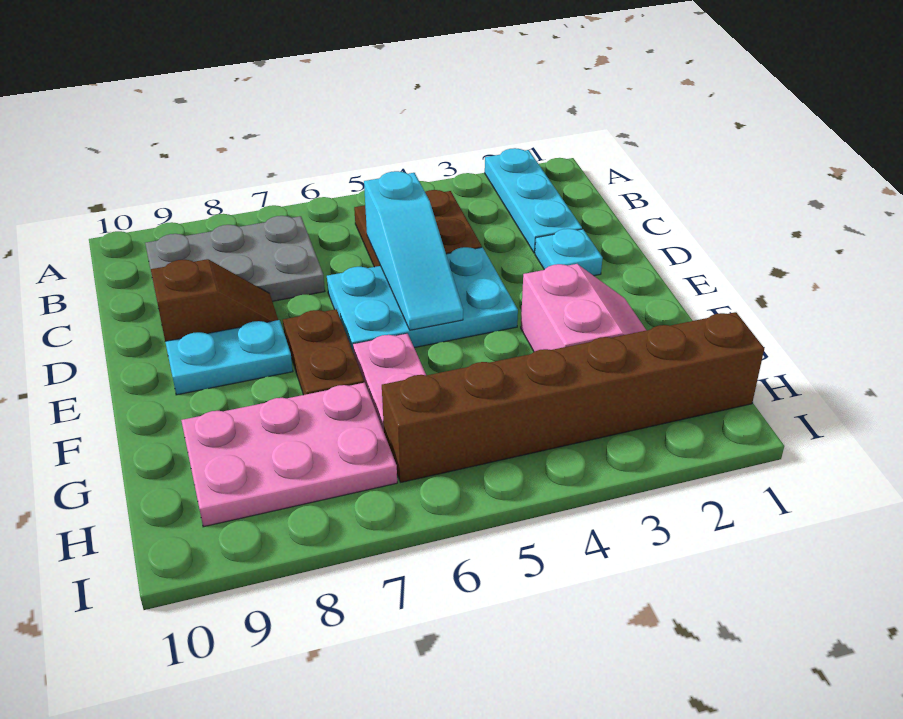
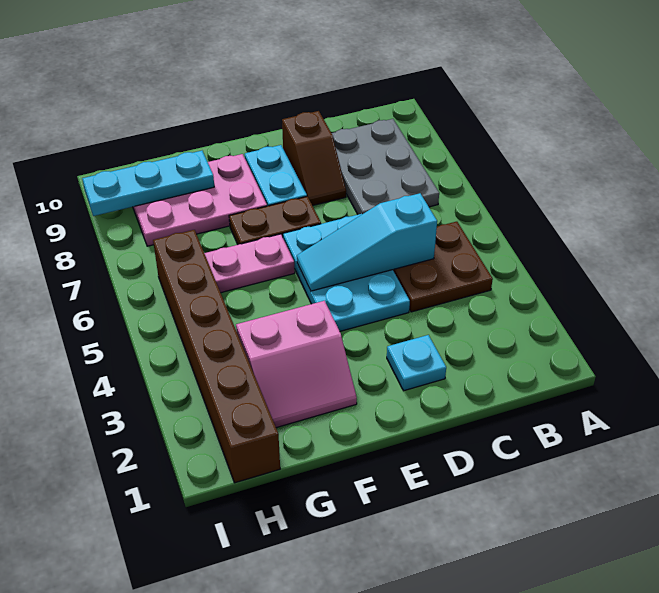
cyan 1x3 plate [485,148,582,253] -> cyan 1x3 plate moved to [82,151,214,216]
pink 2x3 plate [181,383,397,527] -> pink 2x3 plate turned to [133,154,267,246]

